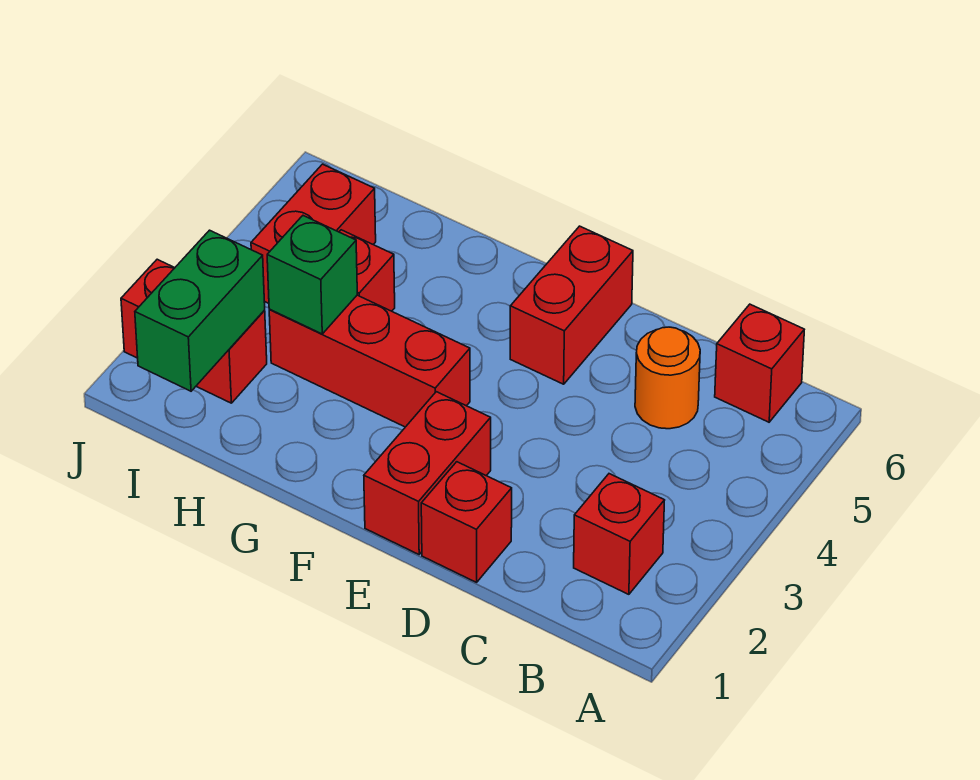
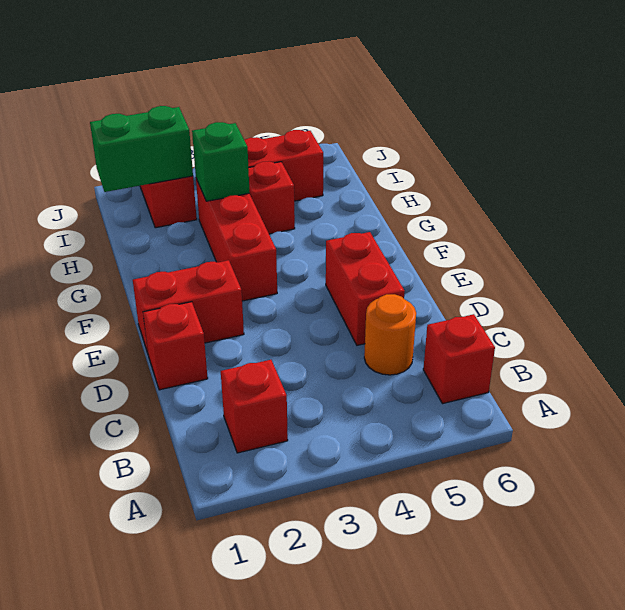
red 1x2 brick [510,226,633,384] -> red 1x2 brick turned to [326,232,405,345]

